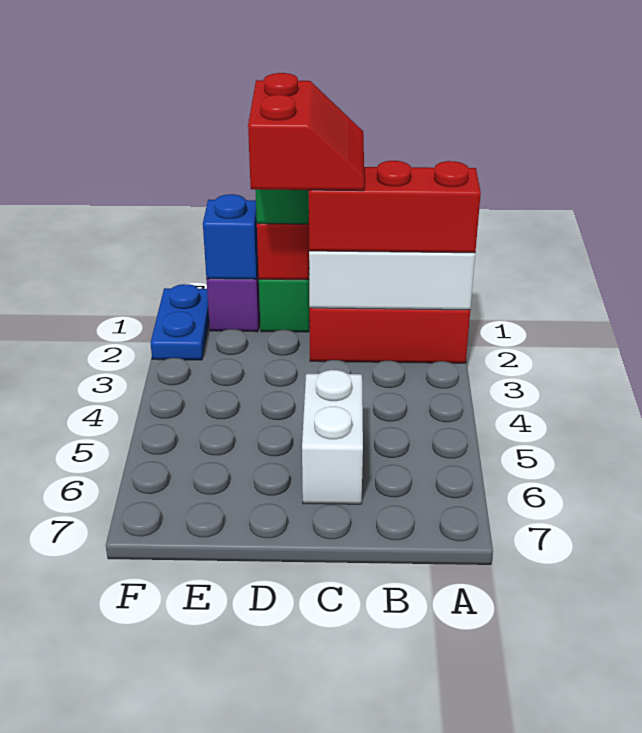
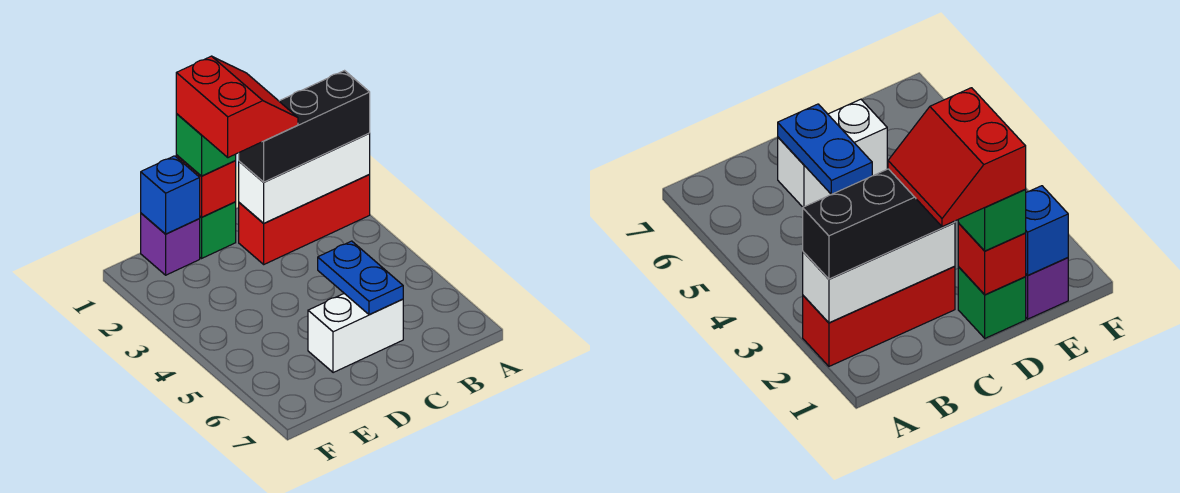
red 1x3 brick [309,161,481,253] -> black 1x3 brick [239,71,370,182]
white 1x2 brick [302,370,363,504] -> white 1x2 brick turned to [308,294,403,373]
blue 1x2 plate [151,284,209,360] -> blue 1x2 plate moved to [318,241,403,315]

